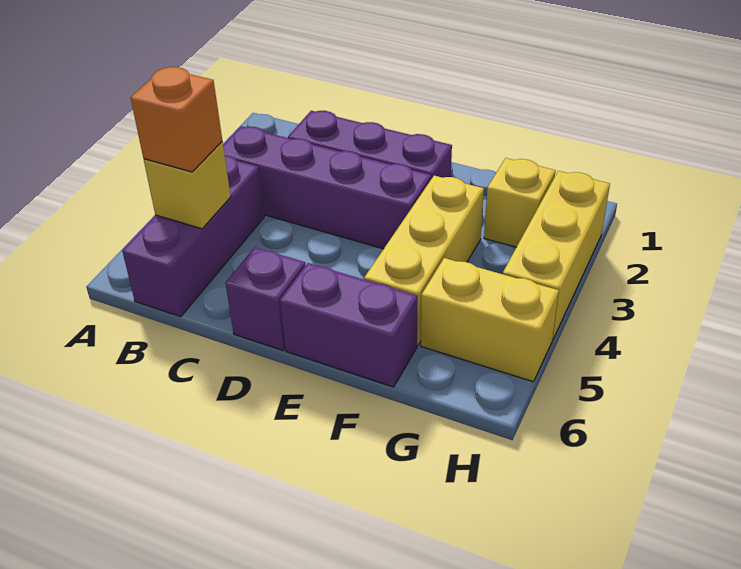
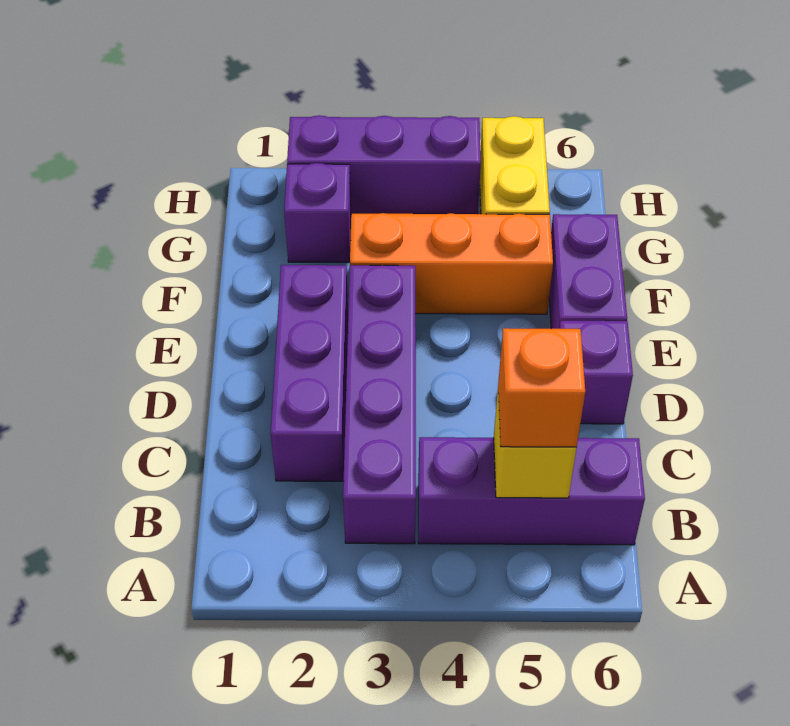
yellow 1x3 brick [364,176,484,345] -> orange 1x3 brick [350,213,553,314]
yellow 1x1 brick [484,158,556,247] -> purple 1x1 brick [284,163,351,262]
yellow 1x3 brick [503,171,610,340] -> purple 1x3 brick [287,115,481,214]

